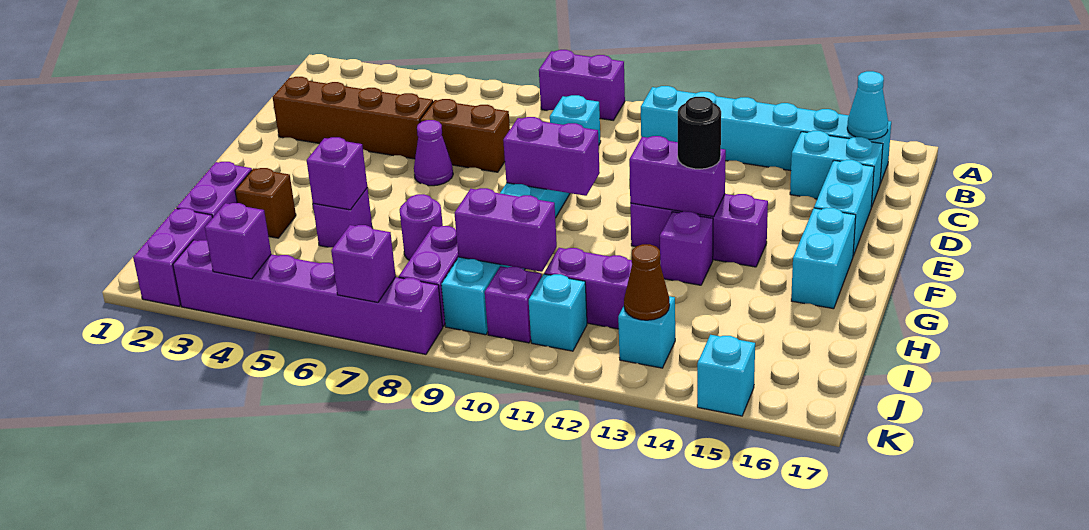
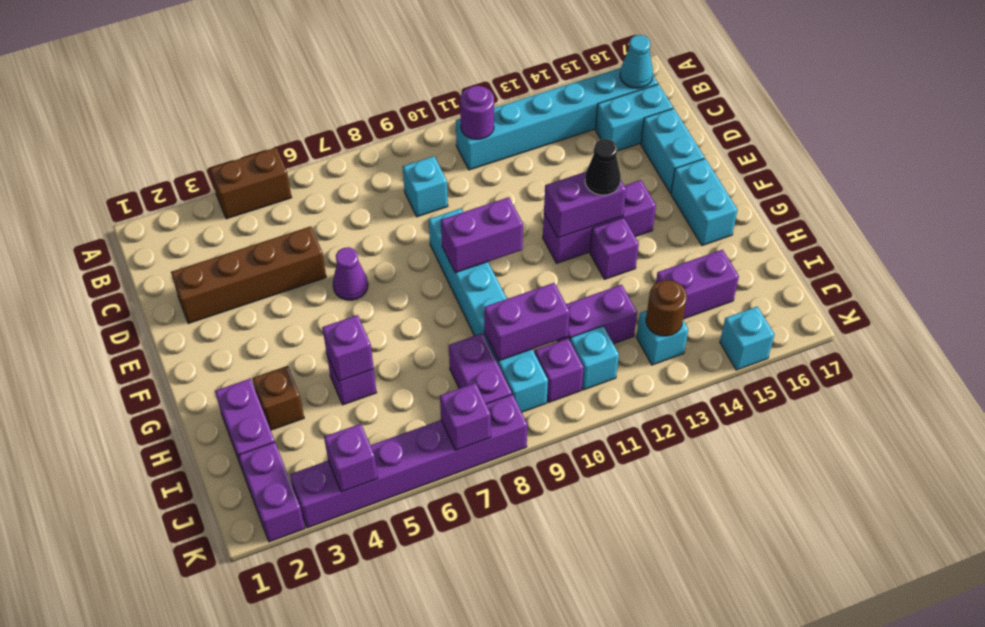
purple 1x2 brick [539,50,625,120] -> purple 1x2 brick moved to [656,250,739,319]
brown 1x2 brick [420,99,510,172] -> brown 1x2 brick moved to [210,148,292,219]
black 1x1 round brick [678,97,721,169] -> black 1x1 cone [585,139,621,195]
purple 1x1 round brick [400,194,443,260] -> purple 1x1 round brick moved to [460,86,494,139]
brown 1x1 cone [624,244,670,320] -> brown 1x1 round brick [646,280,687,336]

